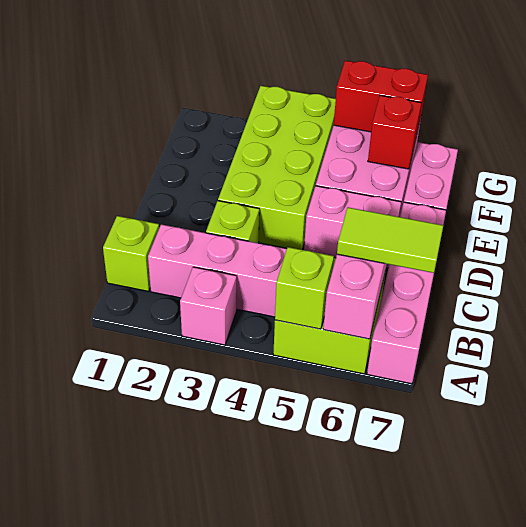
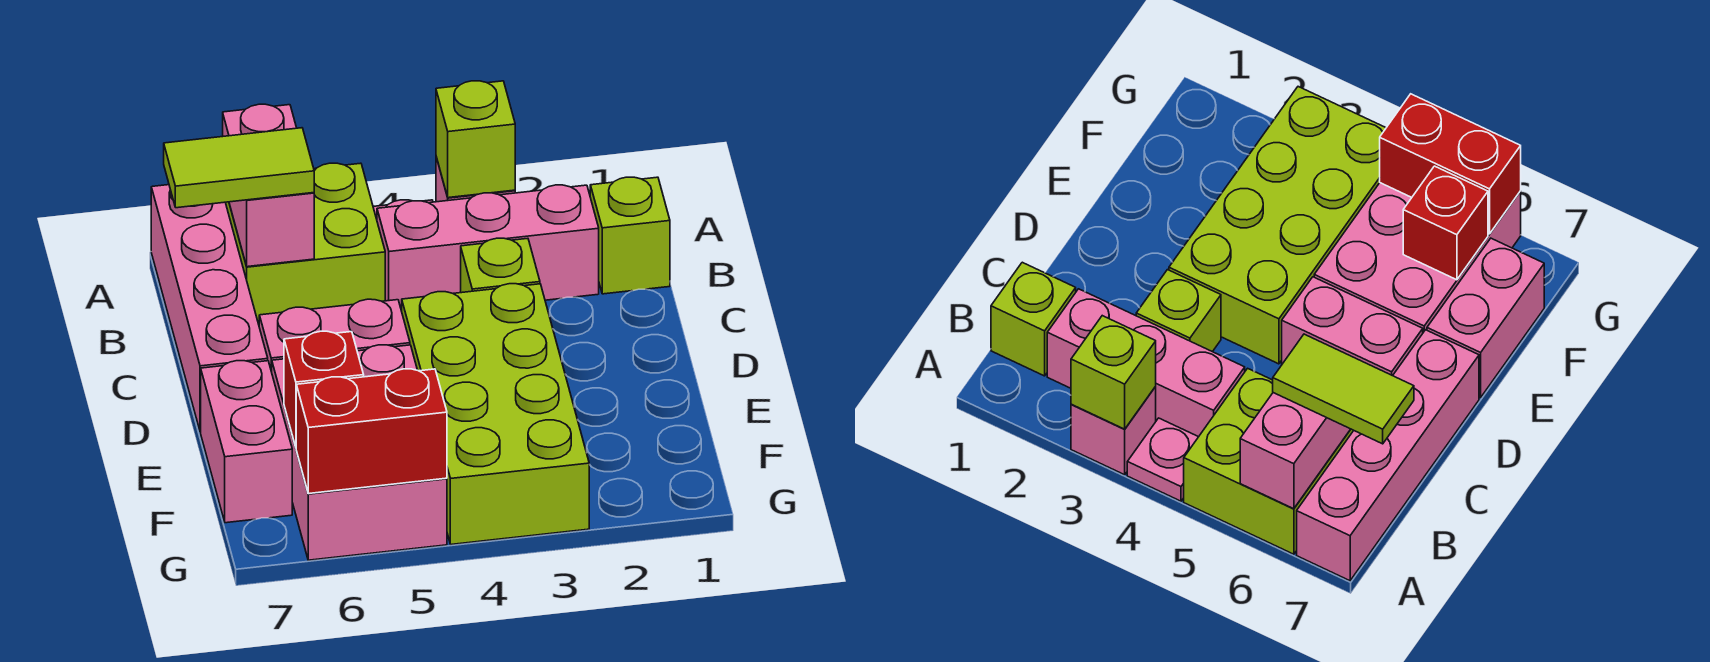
none -> pink 1x1 plate [1127,418,1198,501]
lime 1x1 brick [275,247,334,329] -> lime 1x1 brick moved to [436,81,515,198]

